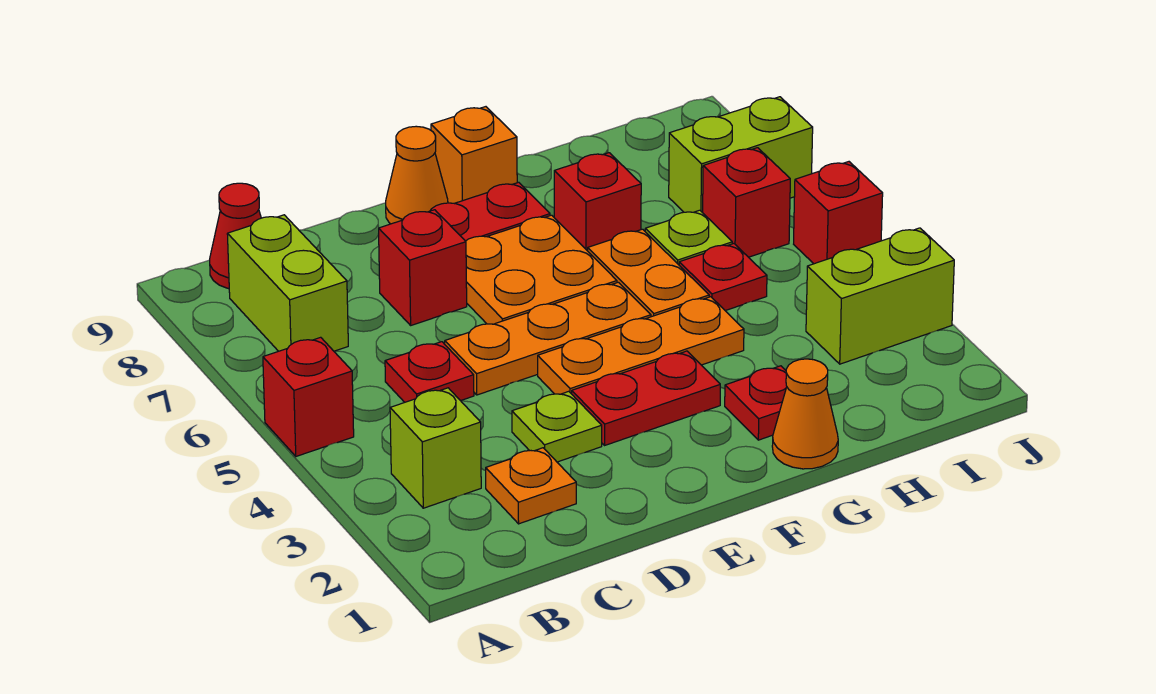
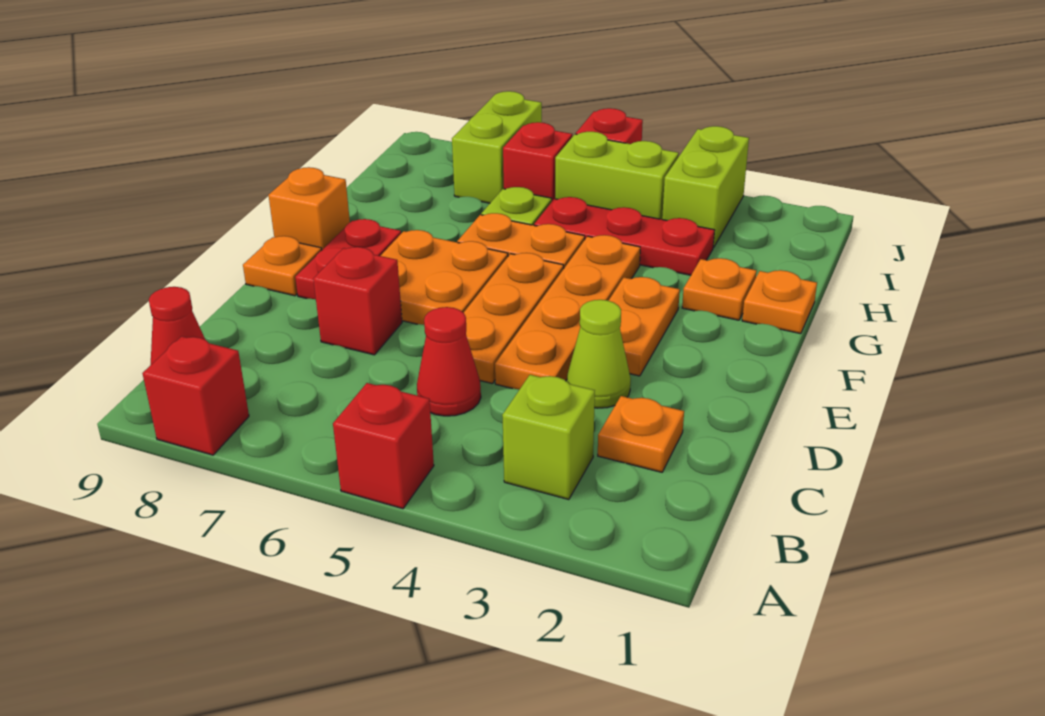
lime 1x2 brick [227,215,348,351] -> lime 1x2 brick moved to [555,132,679,219]
red 1x1 plate [385,342,474,402] -> red 1x1 cone [417,307,481,416]
lime 1x1 plate [512,391,602,462] -> lime 1x1 cone [567,300,631,408]
red 1x2 plate [572,351,720,445] -> orange 1x2 plate [608,277,680,376]
orange 1x3 plate [538,297,744,394] -> orange 1x4 plate [495,235,640,390]
orange 1x1 cone [386,126,448,224] -> orange 1x1 plate [243,236,322,296]
orange 1x1 cone [772,359,838,469] -> orange 1x1 plate [742,270,817,334]
red 1x1 plate [725,366,787,440] -> orange 1x1 plate [682,258,757,320]
red 1x1 brick [554,153,641,251] -> red 1x1 brick moved to [142,336,249,455]
red 1x1 plate [679,244,767,311] -> red 1x3 plate [534,197,715,275]

